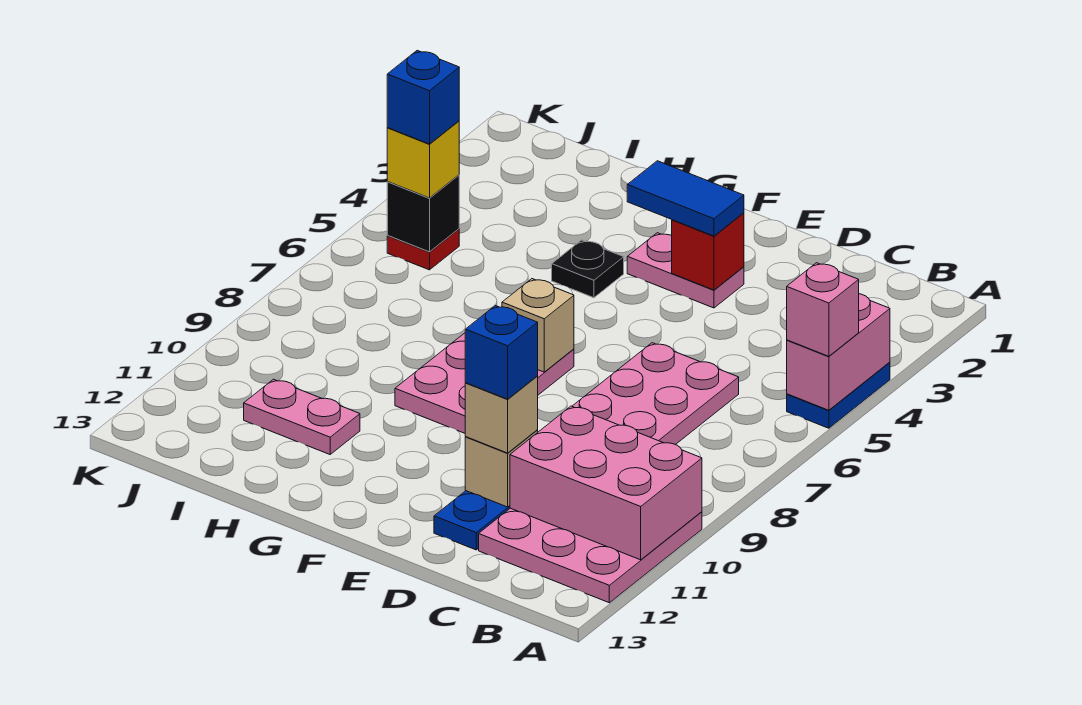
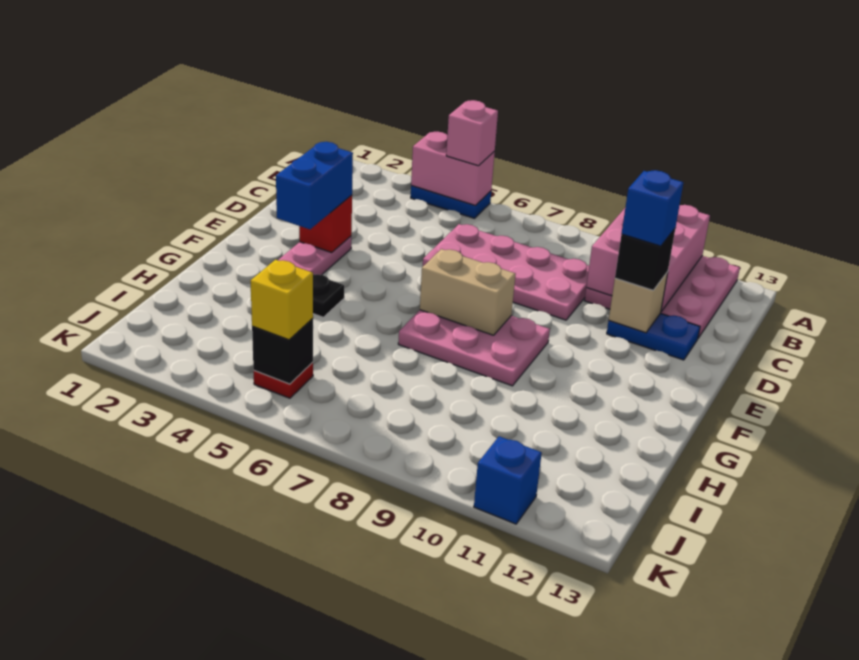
tan 1x1 brick [465,376,538,453] -> black 1x1 brick [615,229,675,290]
blue 1x2 tile [627,161,744,236] -> blue 1x2 brick [276,142,353,229]
tan 1x1 brick [502,279,574,372] -> tan 1x2 brick [420,249,515,335]
pink 1x2 plate [244,379,360,454] -> none
blue 1x1 brick [387,50,459,144] -> blue 1x1 brick moved to [474,436,542,524]

